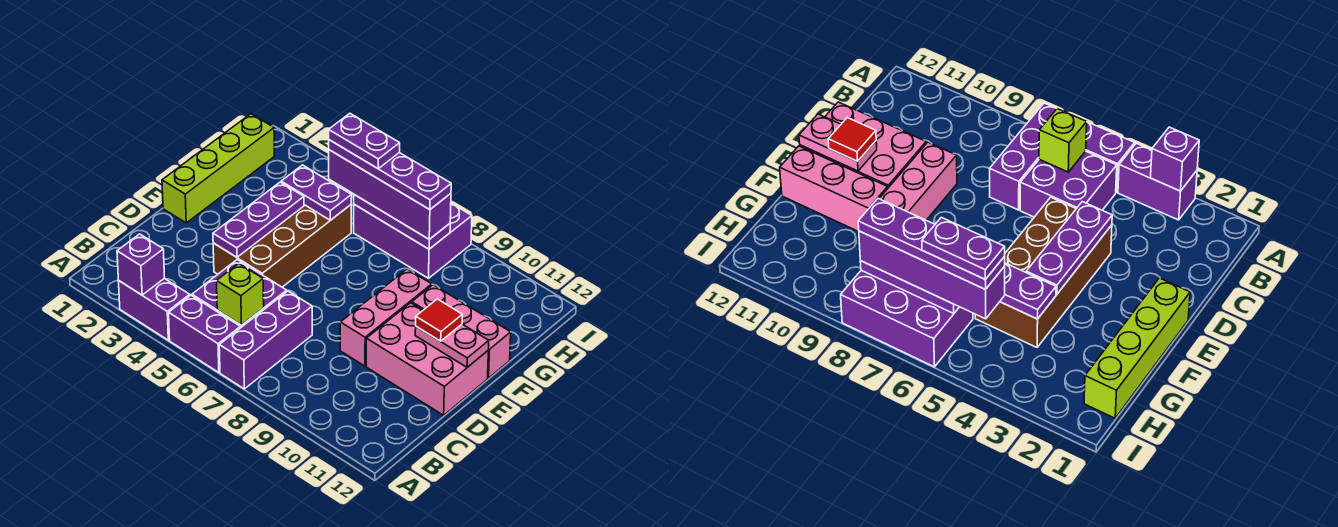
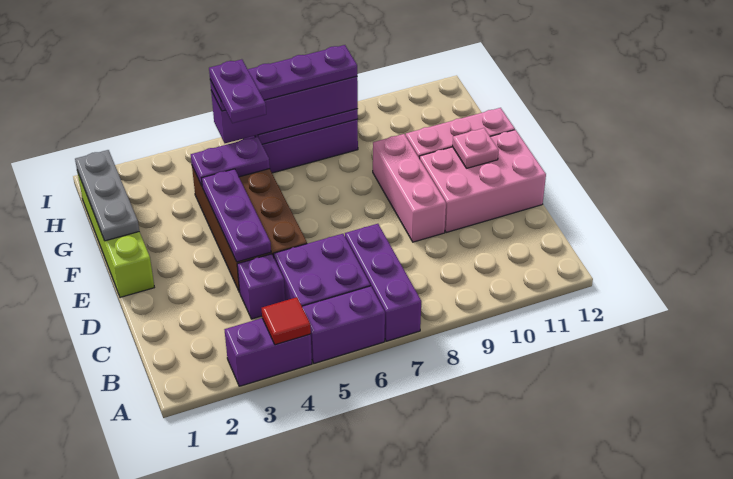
purple 1x1 brick [117,234,165,295] -> purple 1x1 brick moved to [237,254,285,319]
lime 1x1 brick [217,263,264,325] -> none
pink 1x2 plate [415,324,489,367] -> pink 1x1 plate [453,128,499,168]
red 1x1 tile [416,299,462,341] -> red 1x1 tile moved to [262,297,311,345]
none -> grey 1x3 plate [75,150,139,241]
purple 1x2 plate [329,113,400,168] -> purple 1x2 plate turned to [209,59,266,123]

